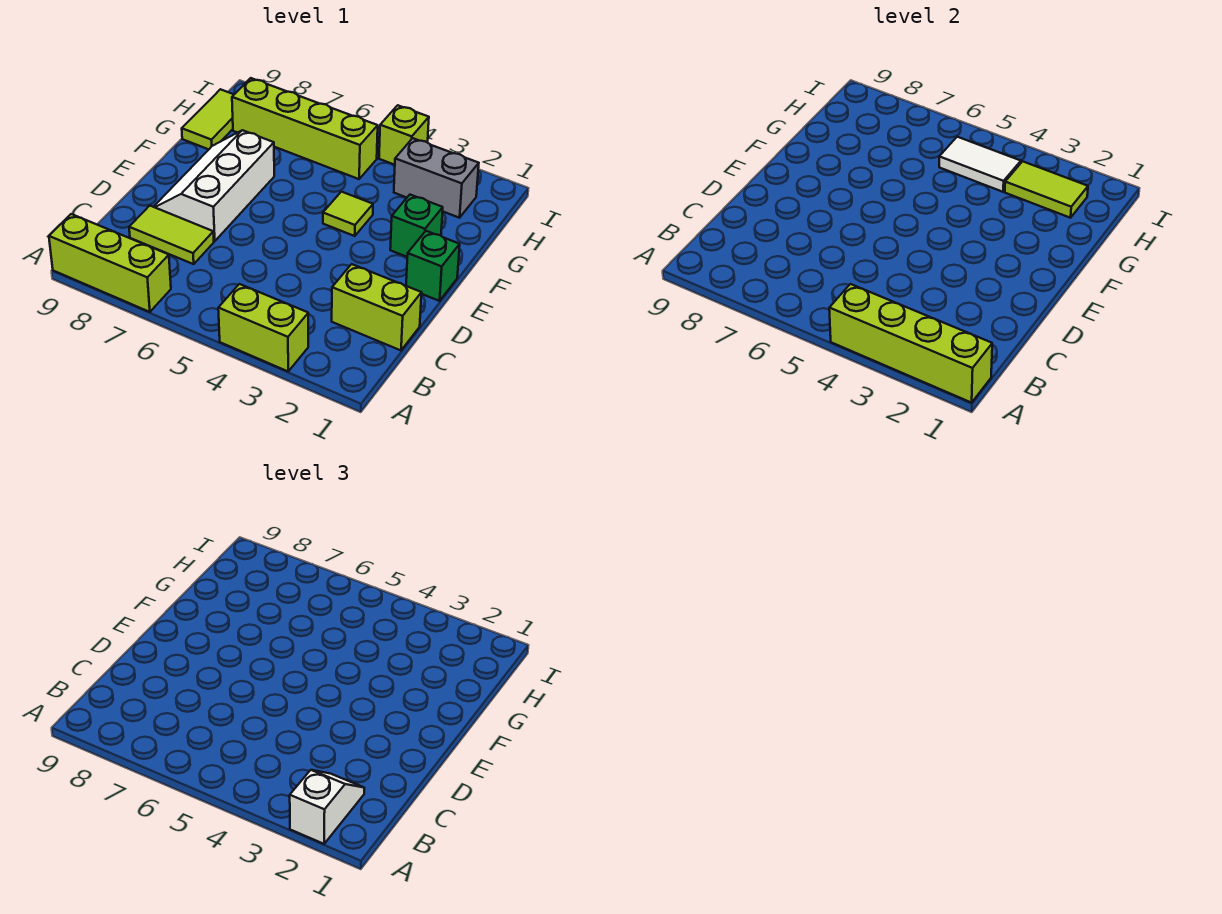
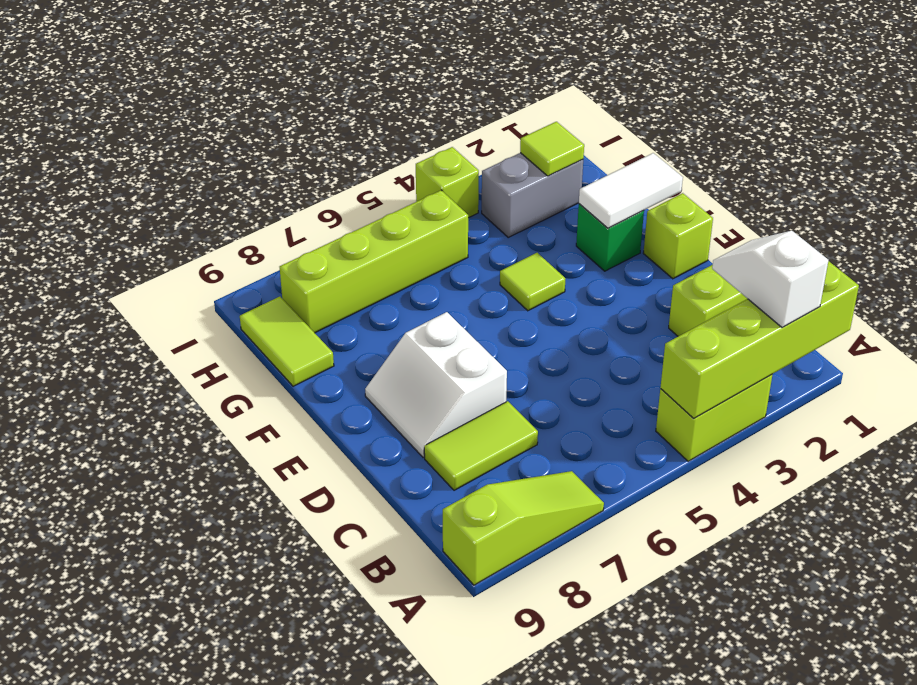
lime 1x3 brick [49,214,171,312] -> lime 1x3 slope [443,471,604,585]
white 2x3 slope [154,130,274,241] -> white 2x2 slope [365,312,507,458]
green 1x1 brick [406,231,460,301] -> lime 1x1 brick [643,193,713,279]
lime 1x2 tile [1005,161,1088,218] -> lime 1x1 tile [520,122,584,176]
white 1x2 tile [939,137,1021,192] -> white 1x2 tile moved to [579,153,683,228]

